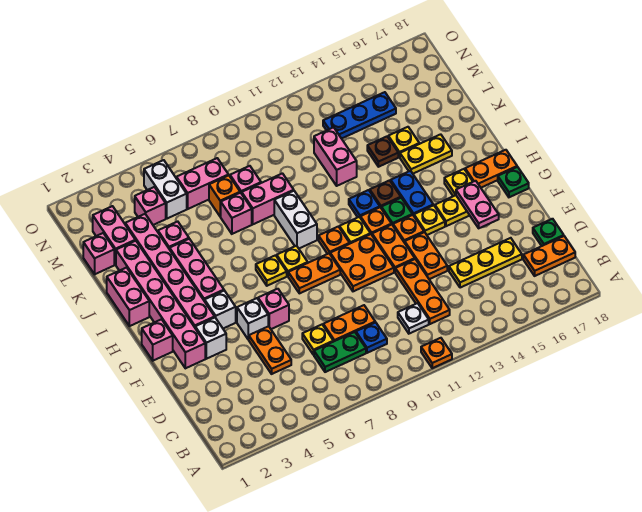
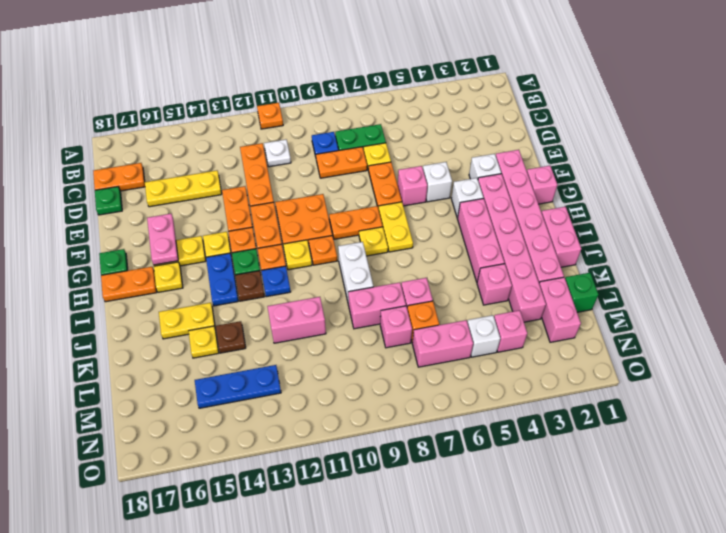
orange 1x2 plate [248,326,291,374] -> orange 1x2 plate moved to [368,162,402,209]
yellow 1x1 plate [256,255,287,286] -> yellow 1x2 plate [379,202,413,252]
pink 1x2 brick [314,127,357,186] -> pink 1x2 brick turned to [267,297,326,343]
pink 1x1 brick [83,233,114,274] -> green 1x1 brick [565,273,598,312]
white 1x2 brick [144,160,187,219] -> white 1x1 brick [467,315,500,357]

